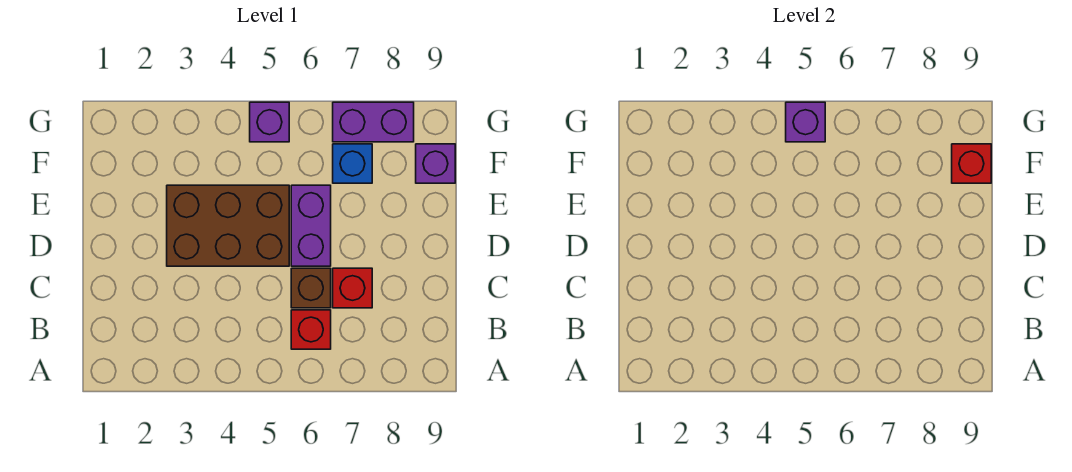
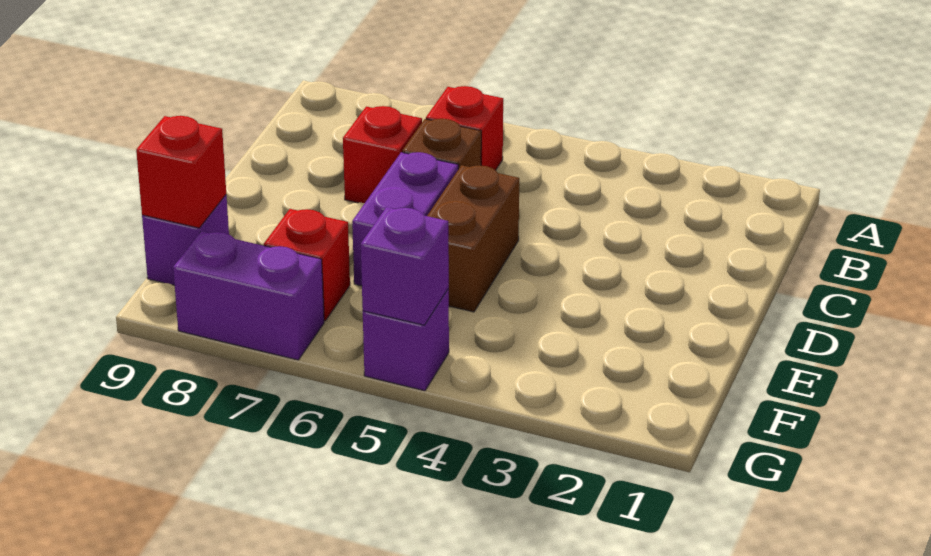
brown 2x3 brick [167,185,289,266] -> brown 1x2 brick [427,165,519,312]
blue 1x1 brick [333,144,372,183] -> red 1x1 brick [264,209,350,321]

